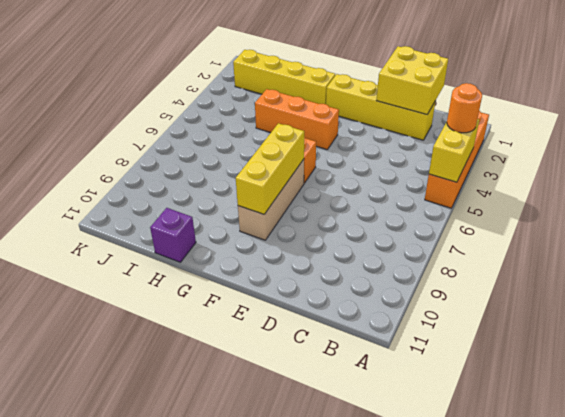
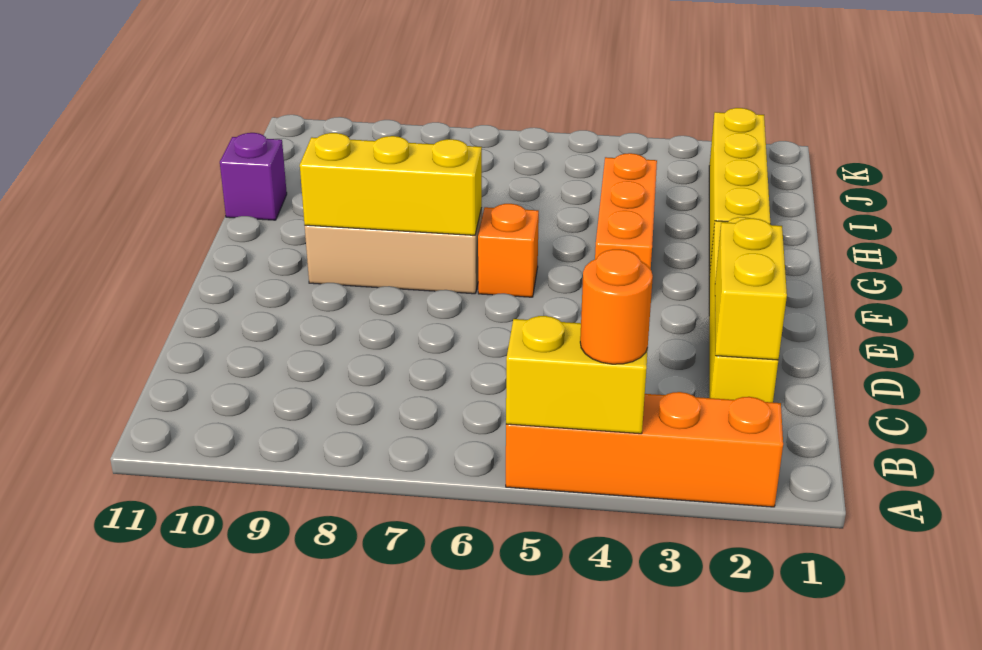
yellow 2x2 brick [377,46,448,114] -> yellow 1x2 brick [715,218,787,360]

